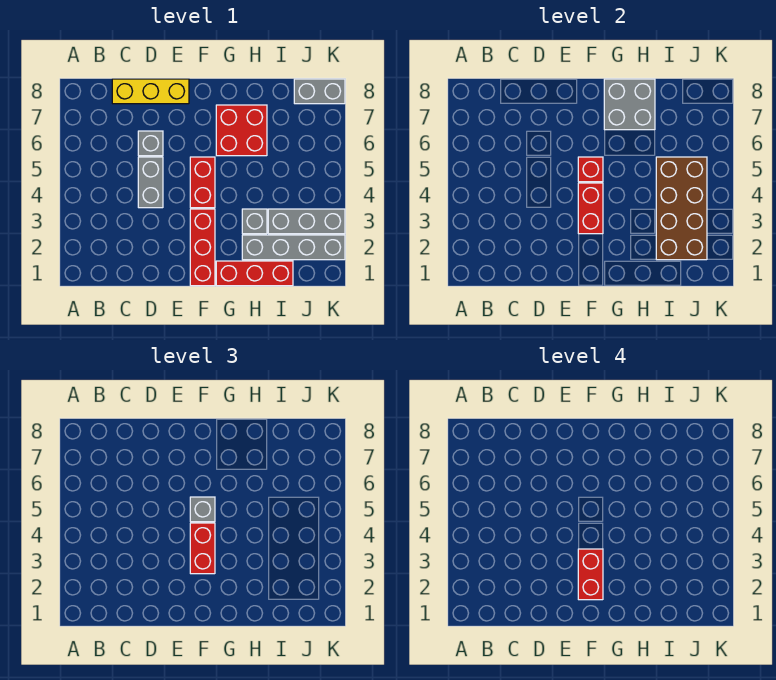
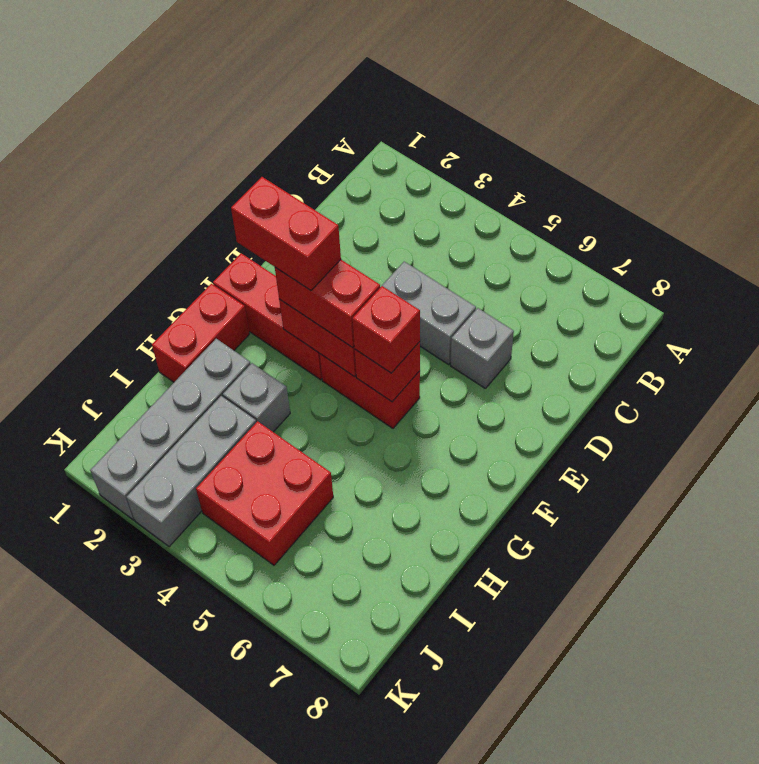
yellow 1x3 brick [112,79,189,104] -> none
grey 1x1 brick [190,497,215,522] -> red 1x1 brick [352,286,420,373]
red 1x3 brick [216,261,293,286] -> red 1x2 brick [152,284,250,382]
red 2x2 brick [216,105,267,156] -> red 2x2 brick moved to [196,421,333,565]
grey 2x2 brick [604,79,655,130] -> none
brown 2x4 brick [656,157,707,260] -> none
grey 1x2 brick [294,79,345,104] -> none

